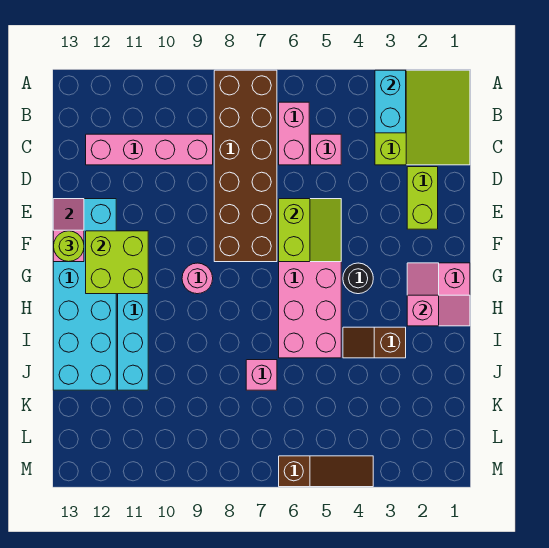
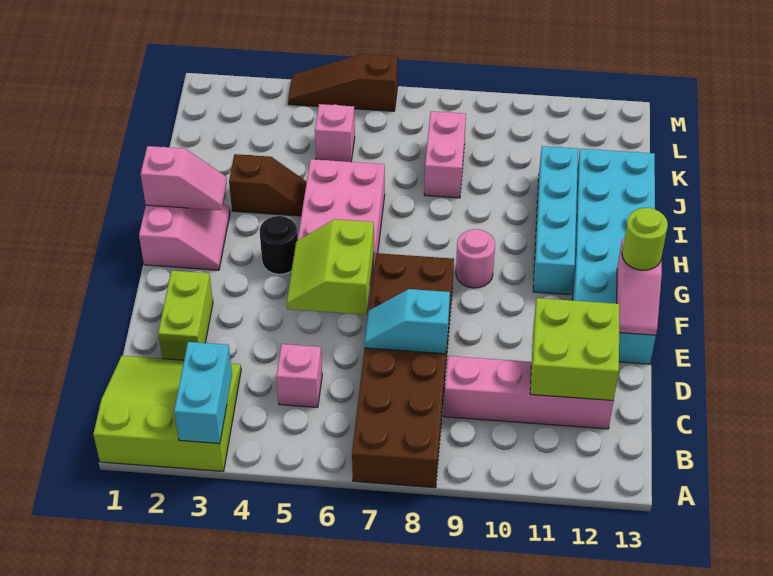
lime 3x3 slope [375,70,470,165] -> lime 3x3 slope turned to [93,356,241,471]
pink 1x2 brick [279,102,309,165] -> pink 1x2 brick moved to [424,111,466,198]
none -> cyan 1x2 slope [365,289,450,354]
lime 2x2 brick [86,231,148,294] -> lime 2x2 brick moved to [530,298,620,401]
pink 1x2 slope [407,295,470,326] -> pink 1x2 slope turned to [141,146,227,210]
pink 1x1 brick [246,360,277,390] -> pink 1x1 brick moved to [315,104,355,162]

